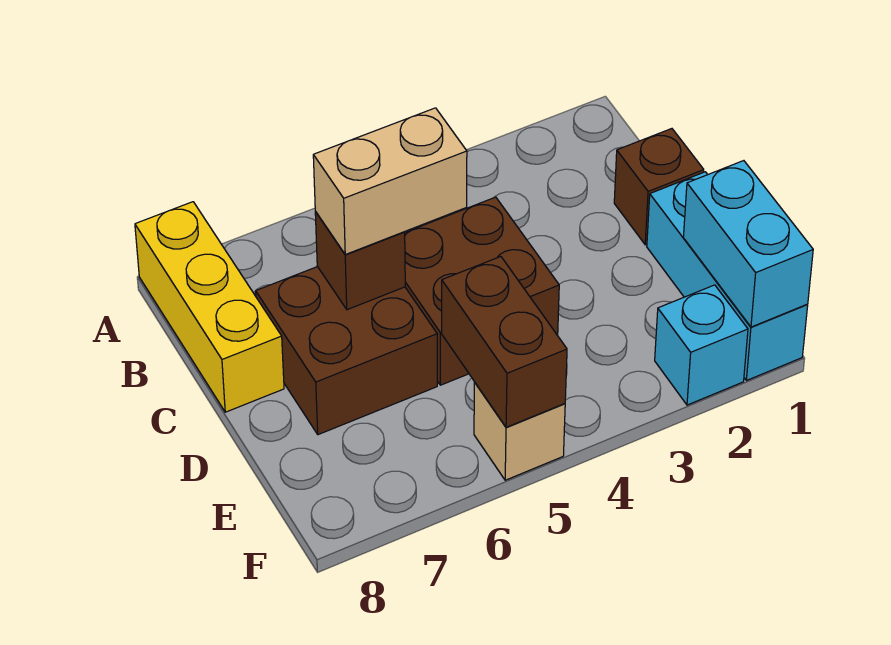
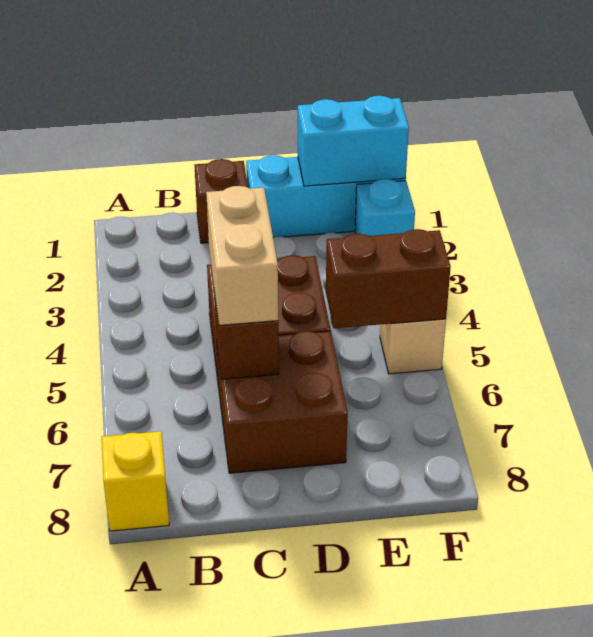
yellow 1x3 brick [135,202,284,412] -> yellow 1x1 brick [102,431,169,531]

